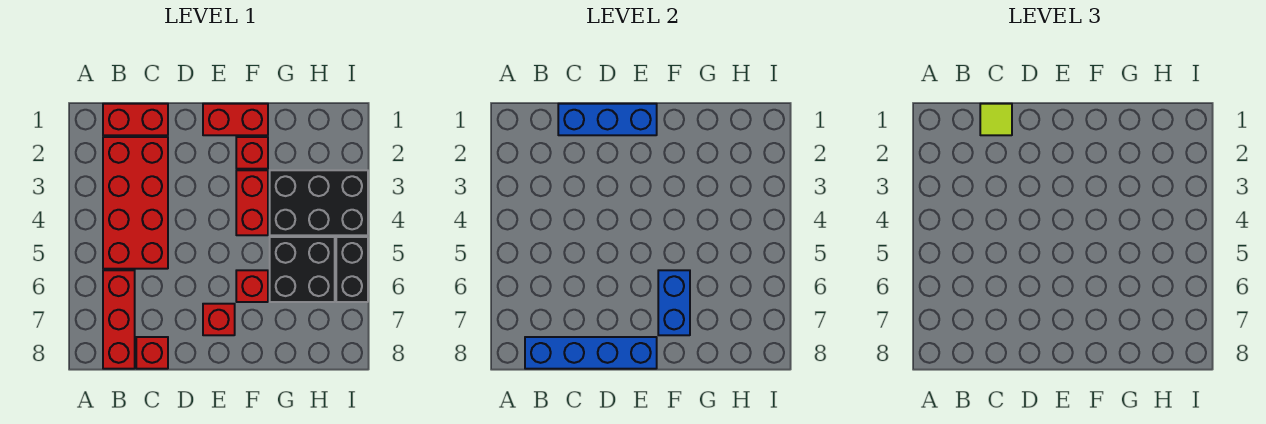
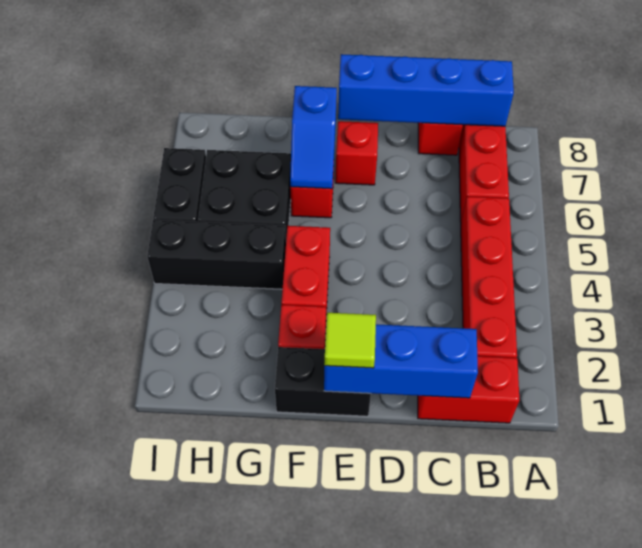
red 2x4 brick [103,137,168,269] -> red 1x4 brick [461,196,517,358]
lime 1x1 tile [980,104,1012,135] -> lime 1x1 tile moved to [324,313,376,368]
red 1x2 brick [203,104,268,135] -> black 1x2 brick [275,347,371,416]
blue 1x2 brick [658,270,690,335] -> blue 1x2 slope [290,86,337,189]
black 2x3 brick [270,170,368,235] -> black 1x3 brick [147,220,286,289]

